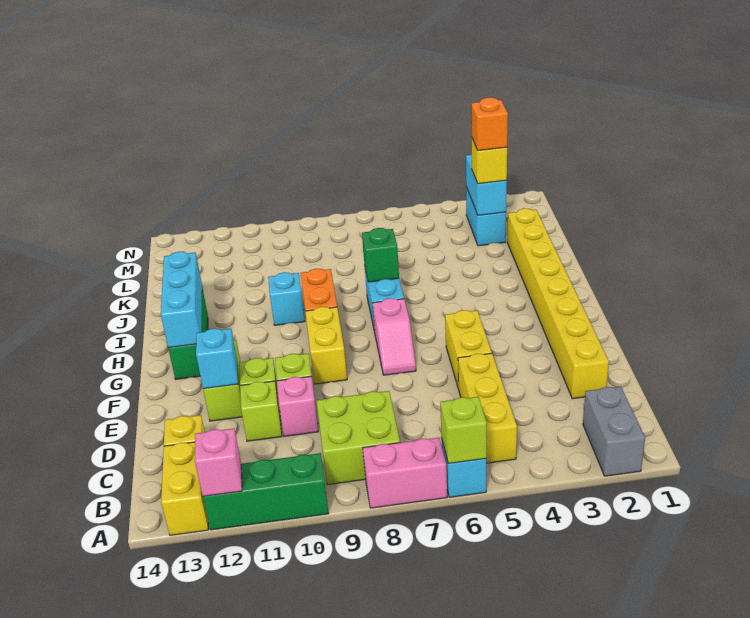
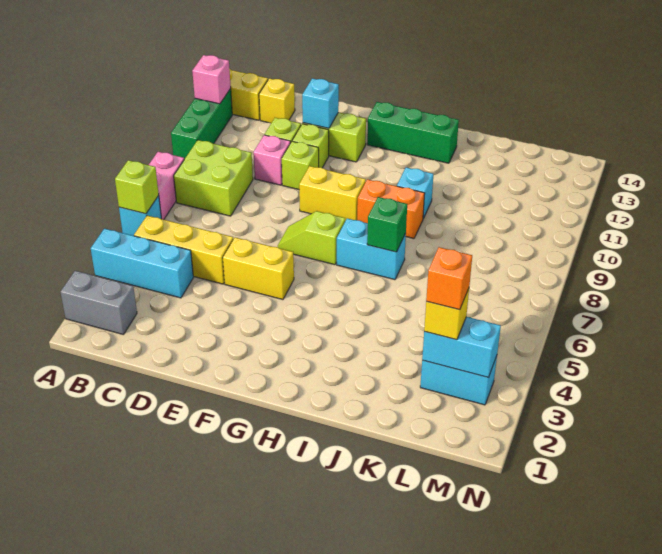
yellow 1x8 brick [507,208,609,399] -> none
pink 1x2 slope [373,298,416,375] -> lime 1x2 slope [278,211,345,265]
cyan 1x3 brick [161,252,202,348] -> cyan 1x3 brick moved to [91,229,193,298]

